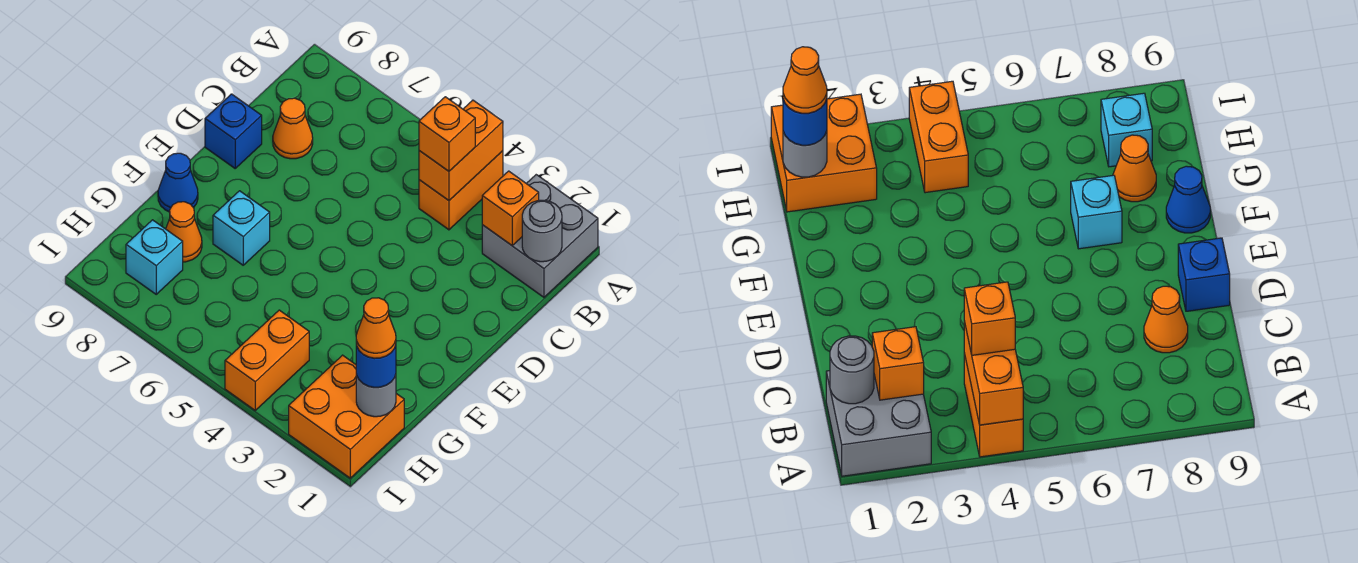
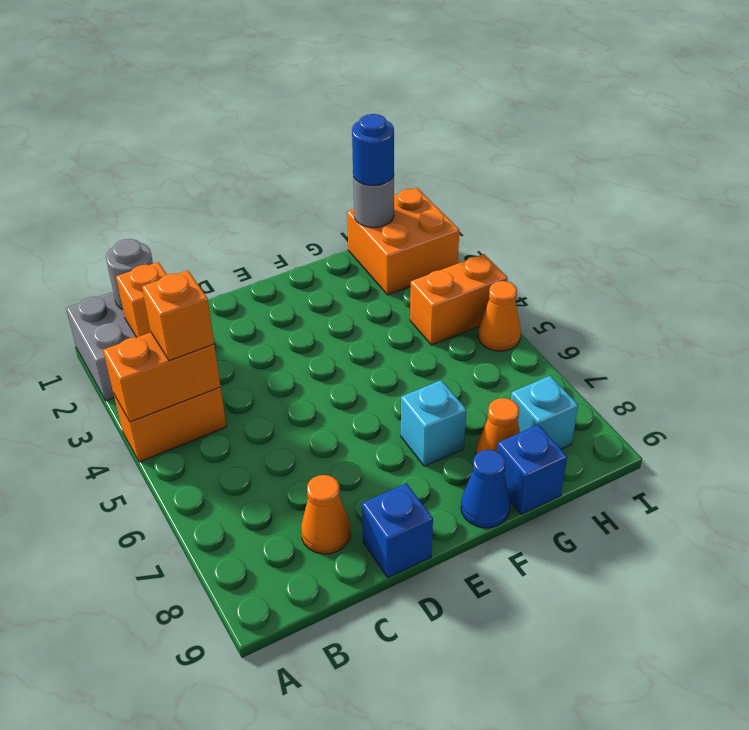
none -> blue 1x1 brick [497,425,567,515]
orange 1x1 cone [356,298,396,358] -> orange 1x1 cone moved to [478,281,521,351]

